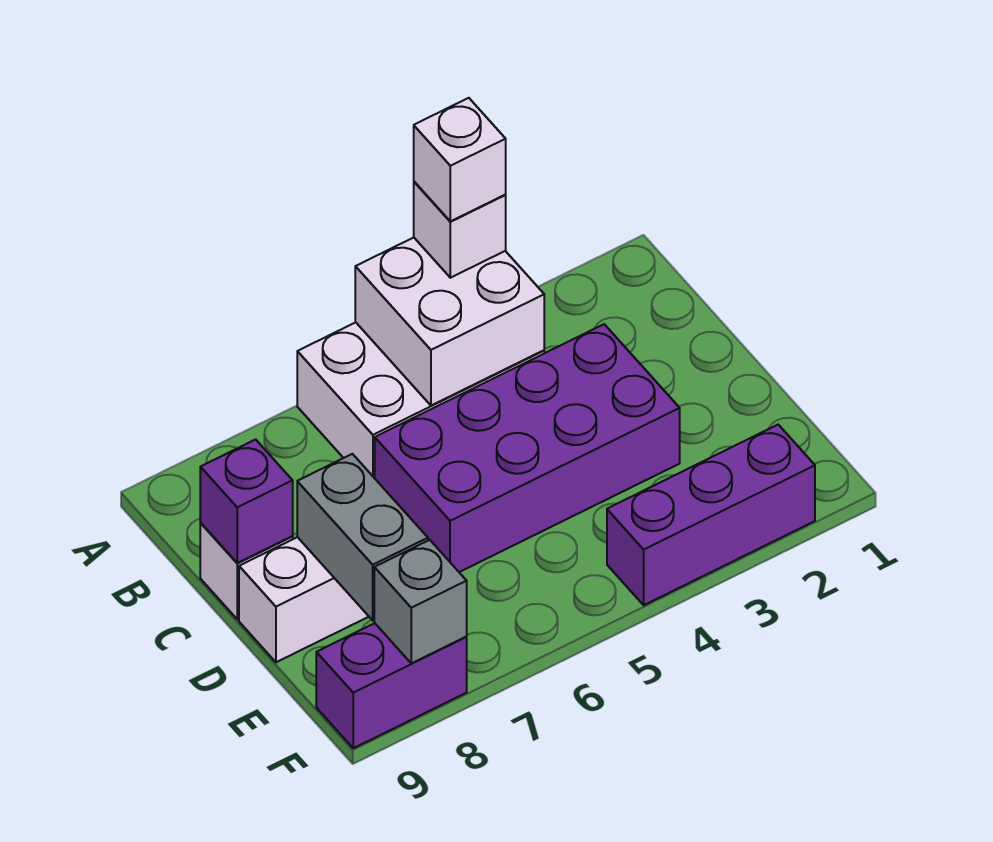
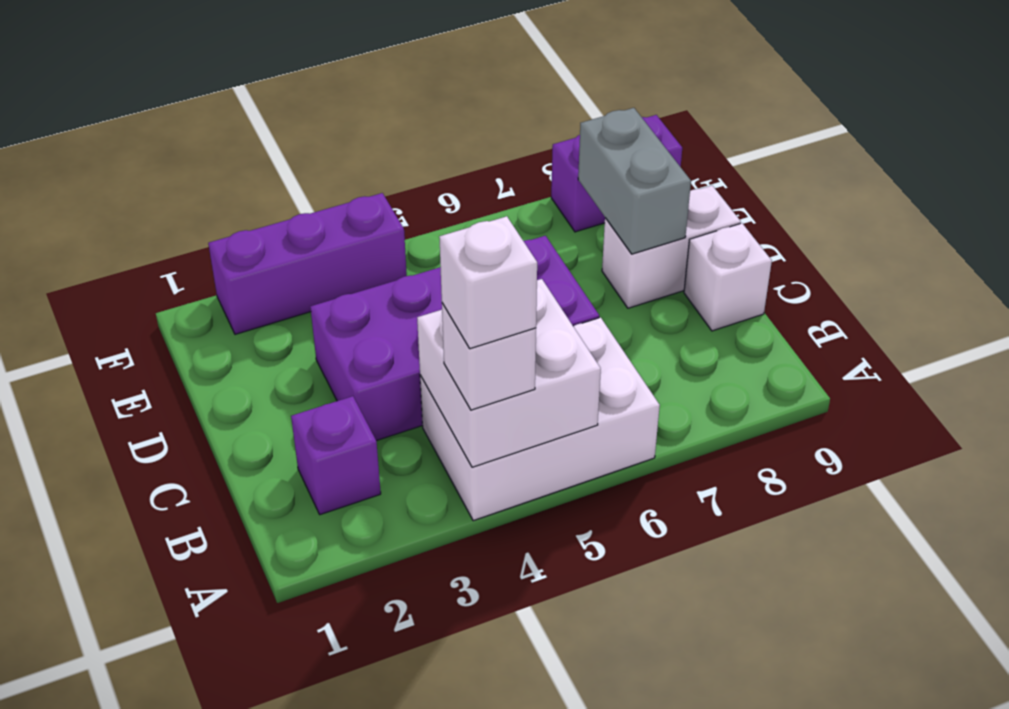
purple 1x1 brick [200,439,293,563] -> purple 1x1 brick moved to [291,396,381,515]
grey 1x1 brick [374,540,467,663] -> none

